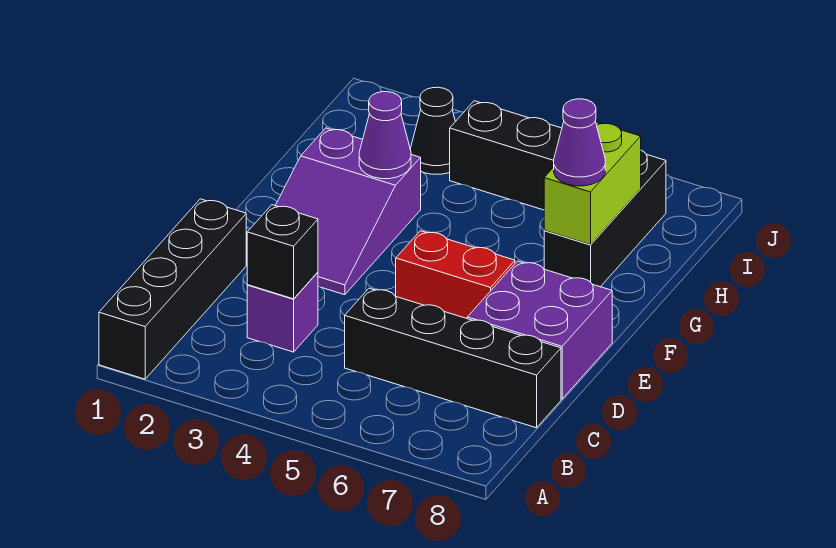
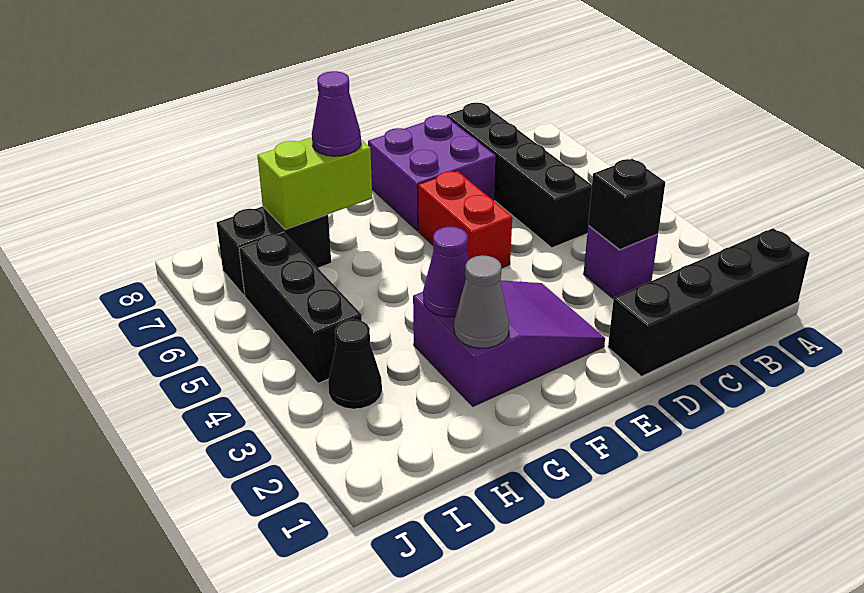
none -> grey 1x1 cone [454,255,509,348]
black 1x3 brick [544,150,666,287] -> black 1x2 brick [217,206,331,296]

